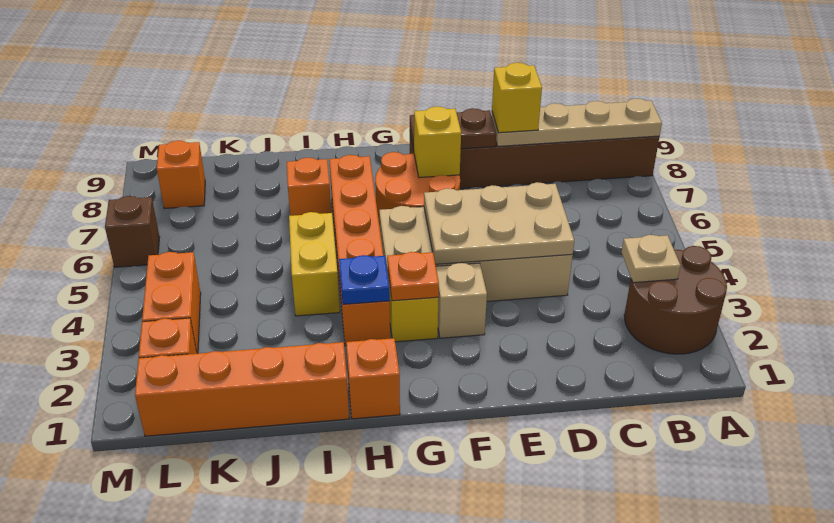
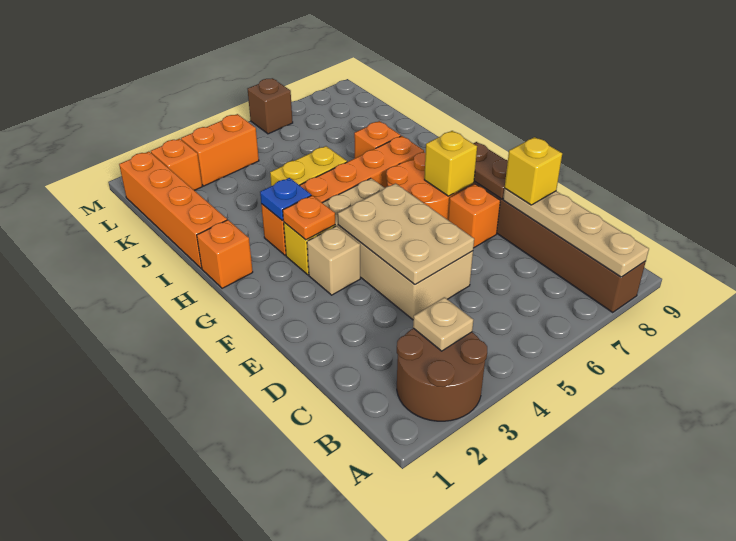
orange 1x1 brick [157,140,205,208] -> orange 1x1 brick moved to [448,184,500,248]

